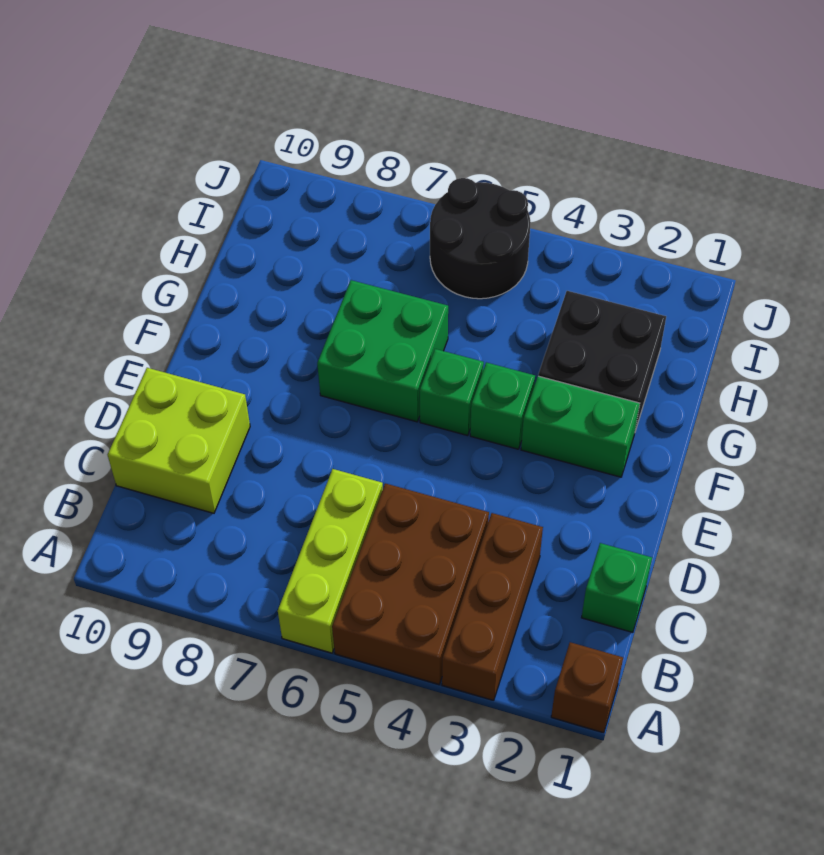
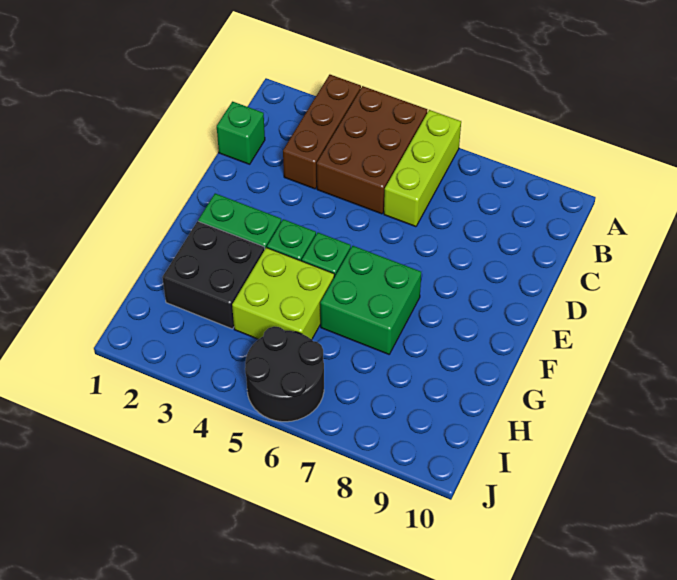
brown 1x1 brick [551,642,623,733] -> none
lime 2x2 brick [107,368,250,513] -> lime 2x2 brick moved to [232,248,334,339]

